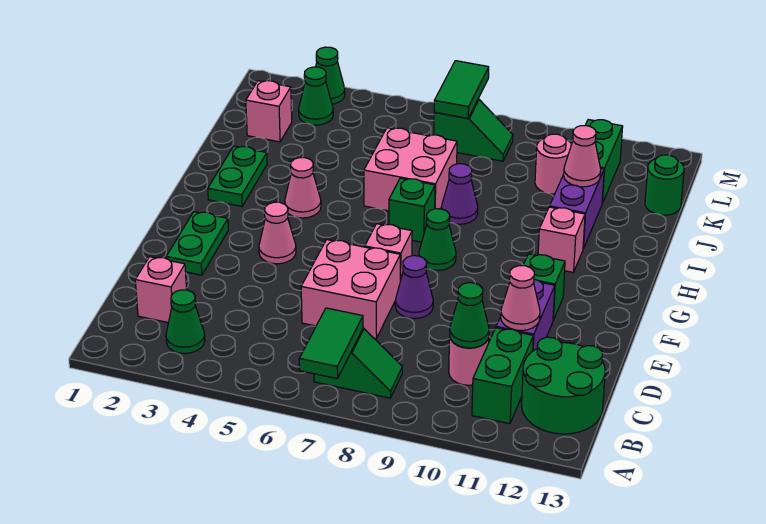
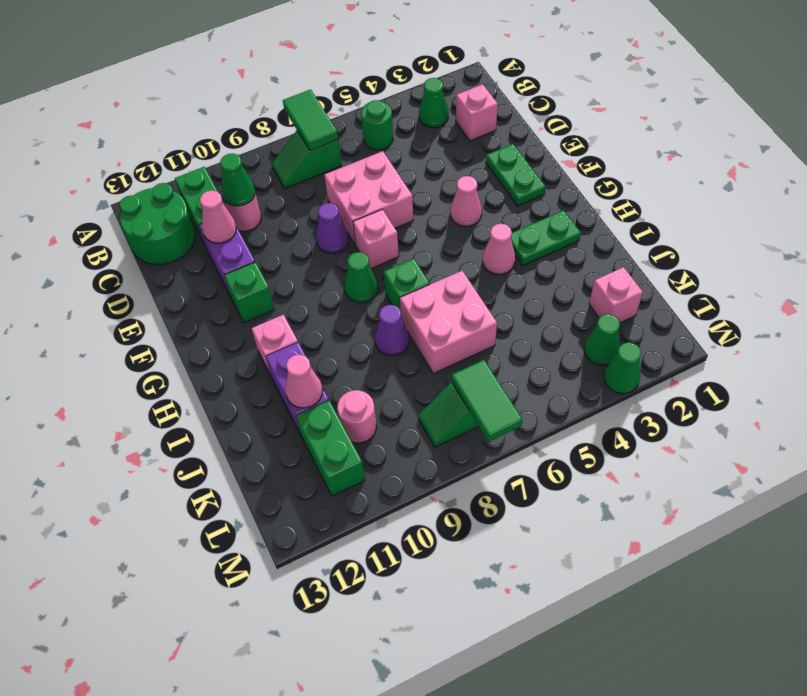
green 1x2 plate [208,146,267,206] -> green 1x2 plate turned to [511,210,581,266]
green 1x1 round brick [645,155,684,215] -> green 1x1 round brick moved to [361,100,393,150]

